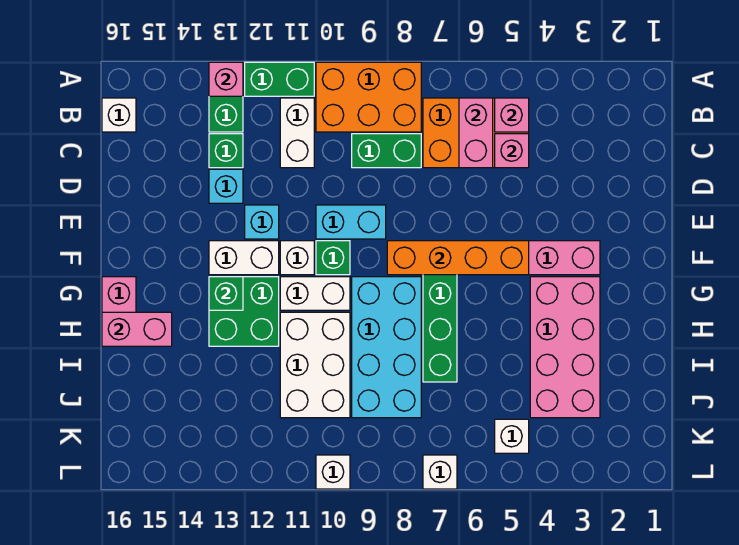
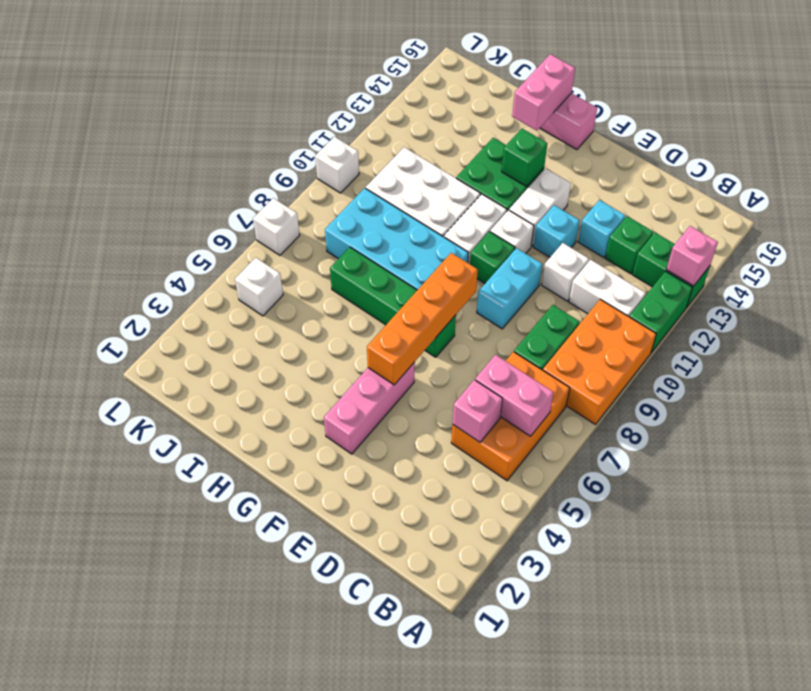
pink 1x1 brick [495,98,529,132] -> none
white 1x1 brick [102,98,136,132] -> white 1x1 brick moved to [542,243,589,301]
pink 2x4 brick [530,277,600,418] -> none

